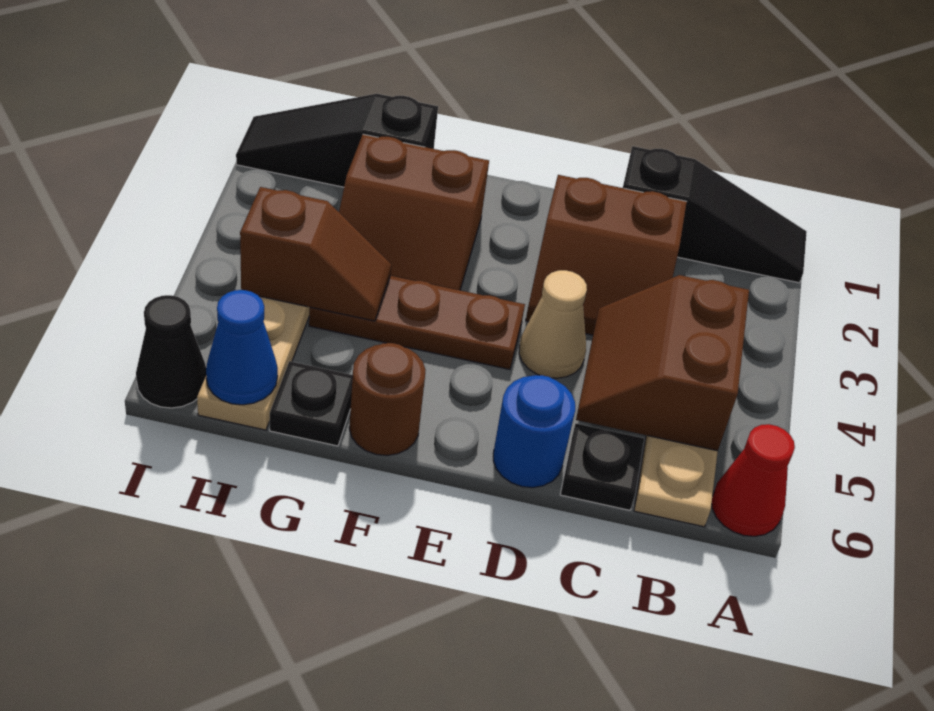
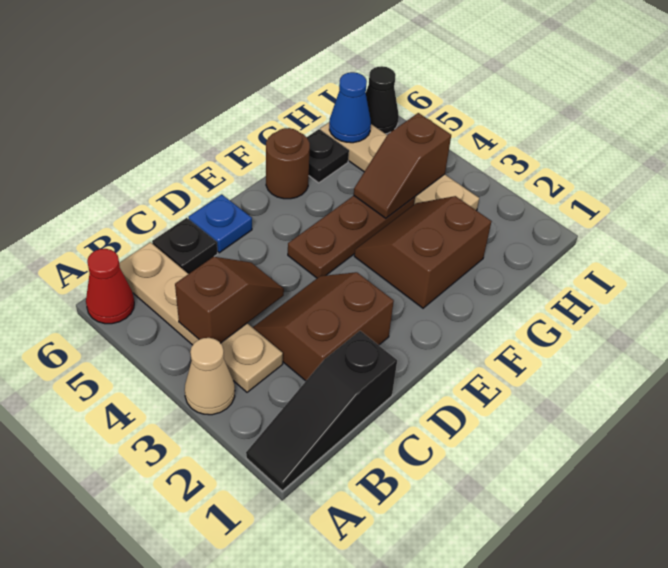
brown 2x2 slope [576,275,749,451] -> brown 1x2 slope [175,257,284,343]
tan 1x1 cone [519,270,587,378] -> tan 1x1 cone moved to [185,338,235,415]
blue 1x1 round brick [493,375,575,488] -> blue 1x1 plate [188,194,252,253]
black 1x3 slope [236,94,438,187] -> none

